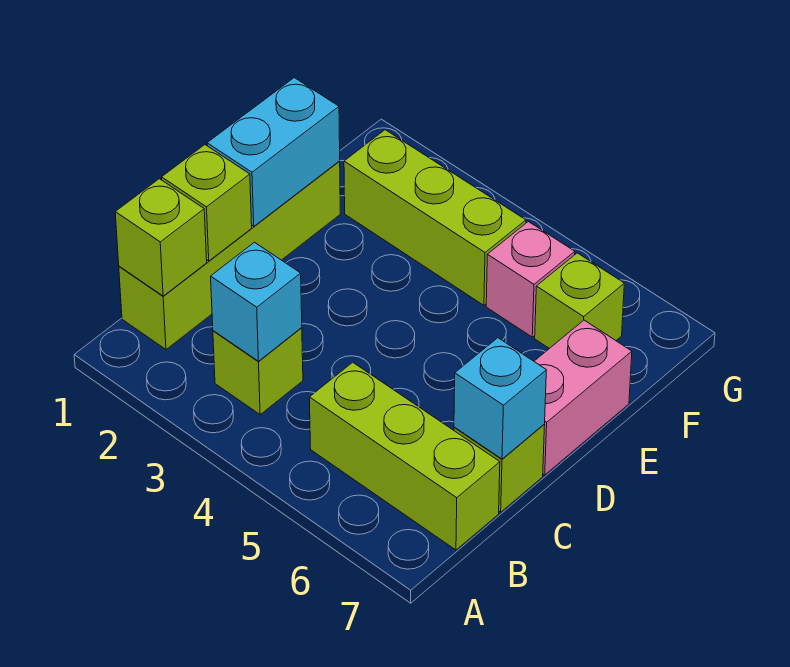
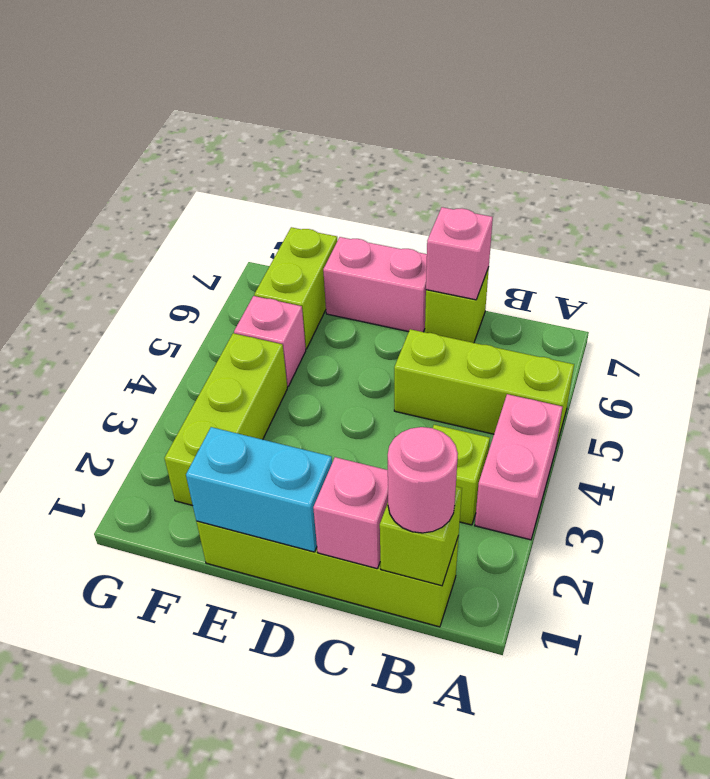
none -> pink 1x2 brick [475,394,563,540]
none -> pink 1x1 round brick [388,427,458,533]
cyan 1x1 brick [211,242,302,361] -> none
lime 1x3 brick [309,362,500,550] -> lime 1x3 brick turned to [394,329,574,446]
lime 1x1 brick [162,145,252,261] -> pink 1x1 brick [313,457,388,569]
cyan 1x1 brick [454,338,546,459] -> pink 1x1 brick [426,207,493,300]
lime 1x1 brick [535,253,624,349] -> lime 1x2 brick [254,227,337,349]

